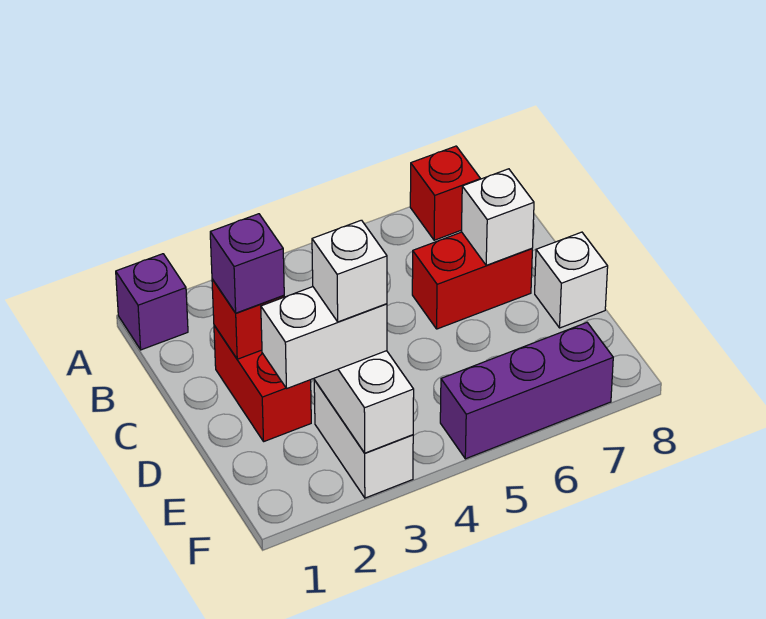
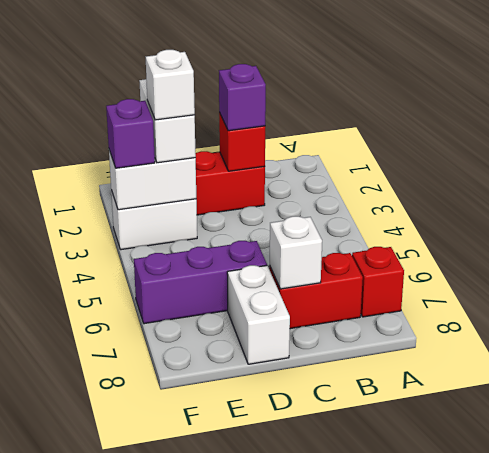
purple 1x1 brick [116,254,188,350] -> purple 1x1 brick moved to [106,99,155,168]
red 1x2 brick [412,232,532,329] -> red 1x2 brick turned to [269,253,363,329]
white 1x1 brick [535,232,608,328] -> white 1x2 brick [227,265,290,364]
purple 1x3 brick [440,323,613,459] -> purple 1x3 brick turned to [134,241,267,324]

